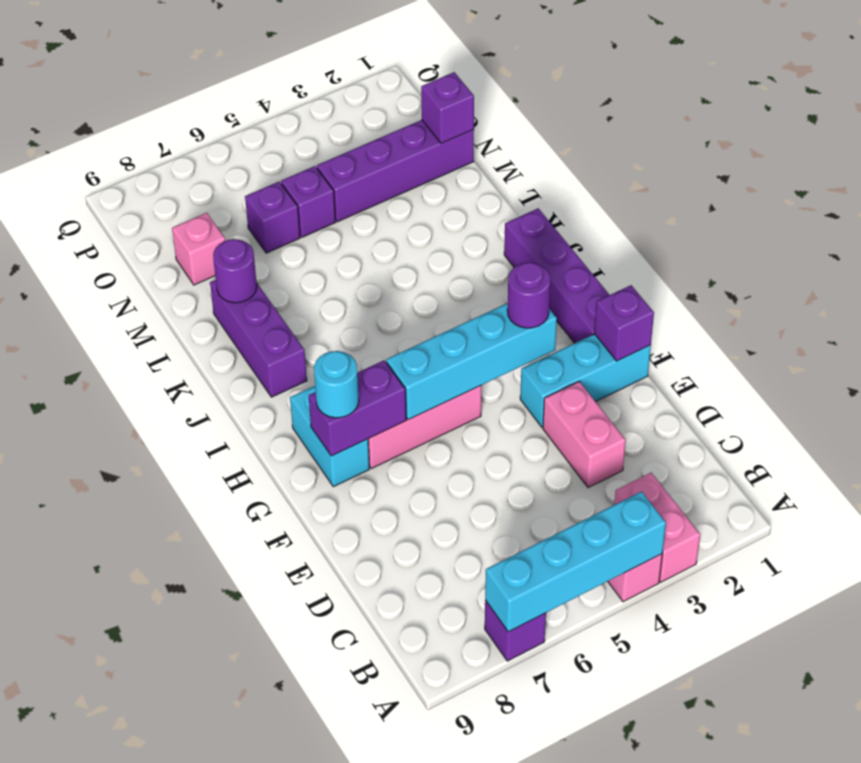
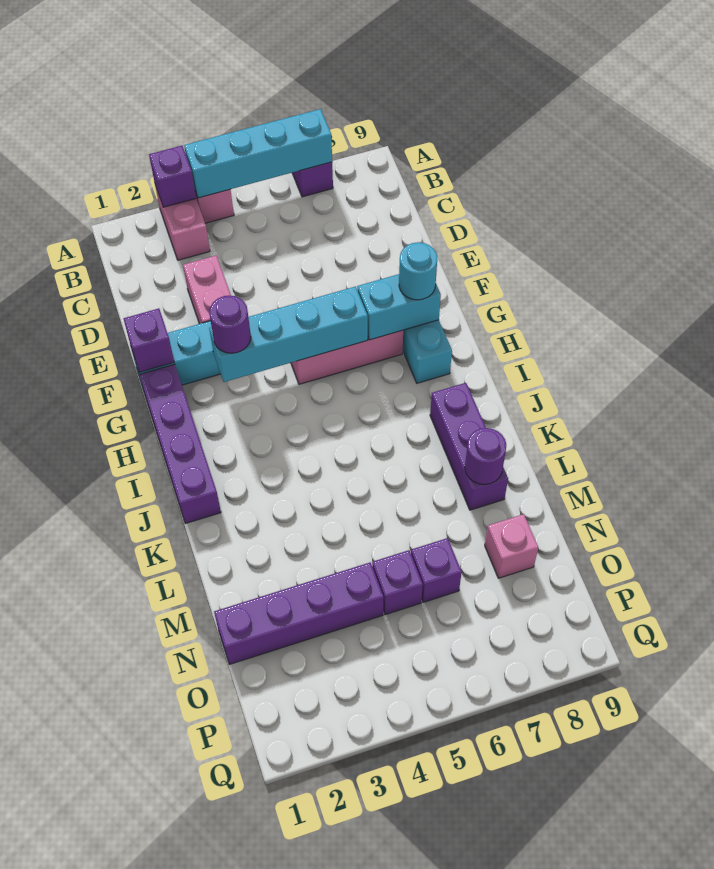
purple 1x2 brick [309,360,406,456] -> cyan 1x2 brick [357,274,441,340]
purple 1x1 brick [421,72,474,143] -> purple 1x1 brick moved to [149,146,196,207]

